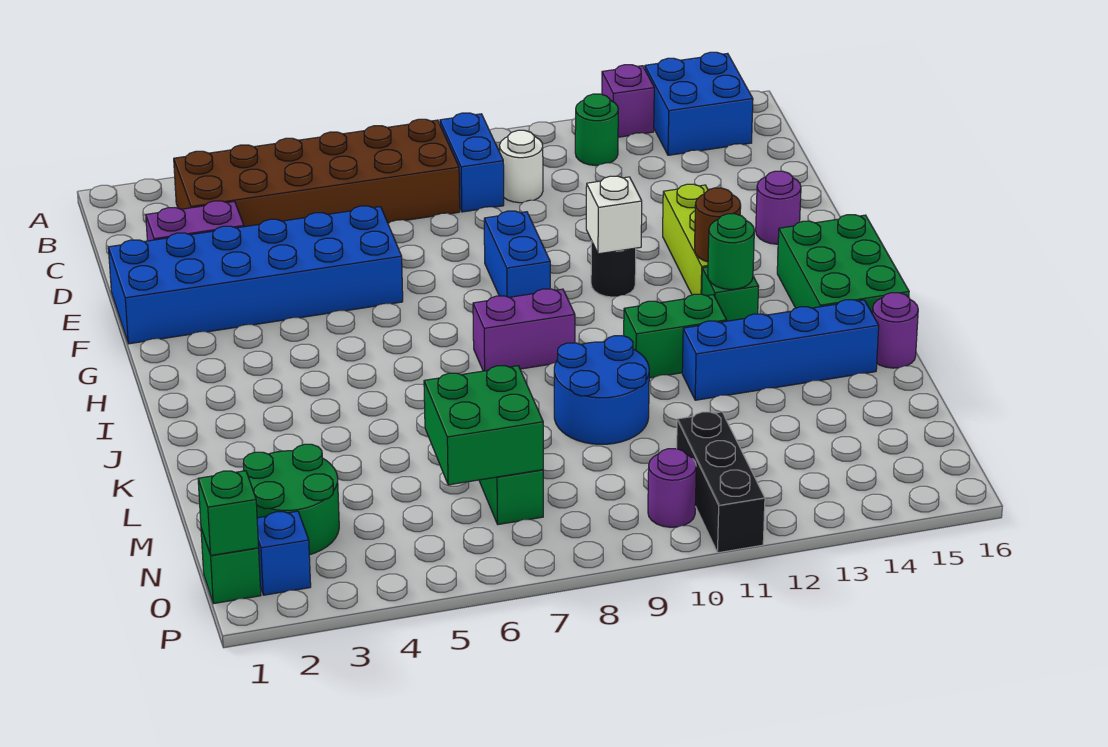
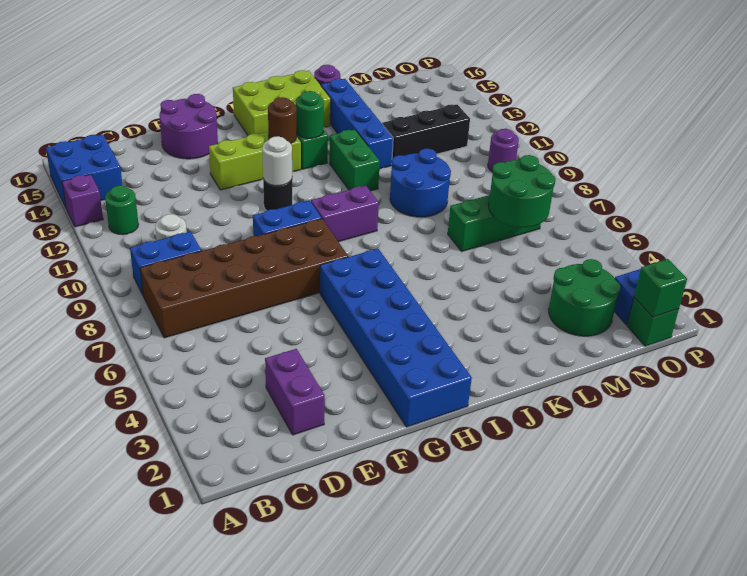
brown 2x6 brick [174,119,460,227] -> brown 2x6 brick turned to [140,219,348,338]
blue 2x6 brick [108,206,403,344] -> blue 2x6 brick moved to [320,249,472,427]
purple 1x1 round brick [756,171,801,244] -> purple 2x2 round brick [159,94,218,159]
white 1x1 brick [586,176,642,254] -> white 1x1 round brick [262,136,292,186]
green 2x3 brick [777,215,909,312] -> lime 2x3 brick [233,70,331,135]
purple 1x2 brick [473,289,575,371] -> purple 1x2 brick turned to [311,186,379,242]
green 2x2 brick [424,366,543,485] -> green 2x2 round brick [489,155,556,227]
black 1x3 brick [677,412,765,553] -> black 1x3 brick moved to [382,105,470,159]

